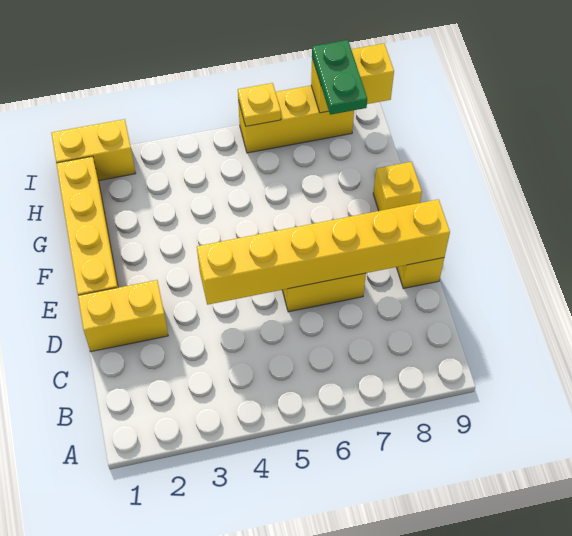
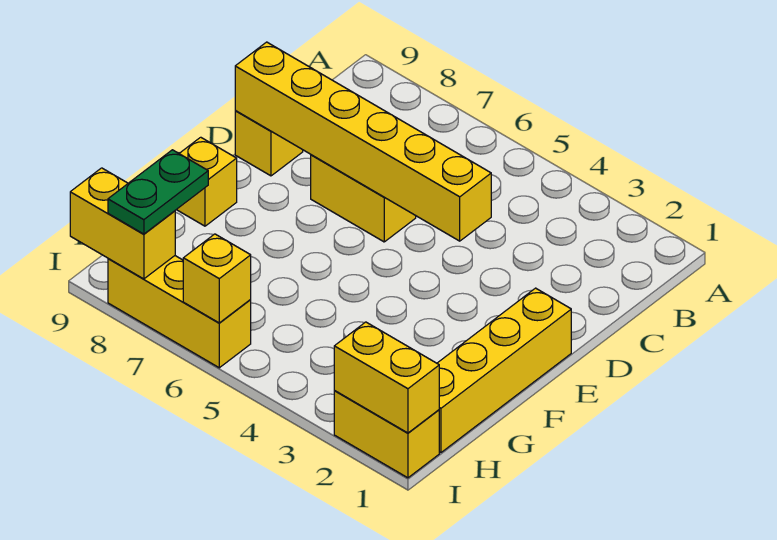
yellow 1x2 brick [78,280,168,352] -> yellow 1x2 brick moved to [334,322,439,433]
yellow 1x1 plate [238,83,281,126] -> yellow 1x1 brick [183,234,251,323]

